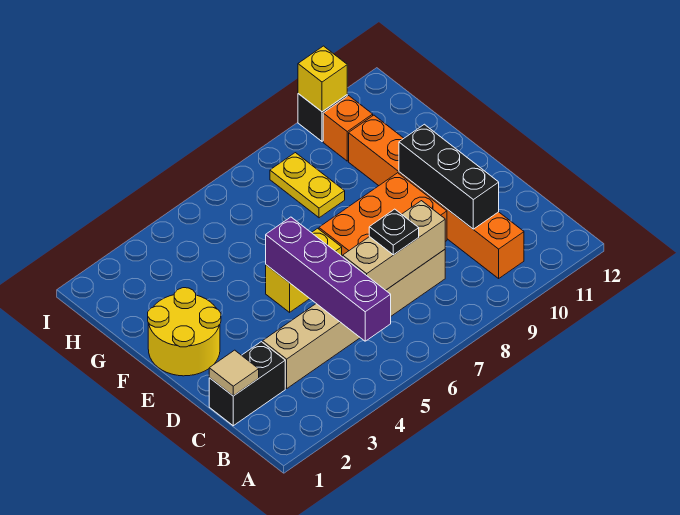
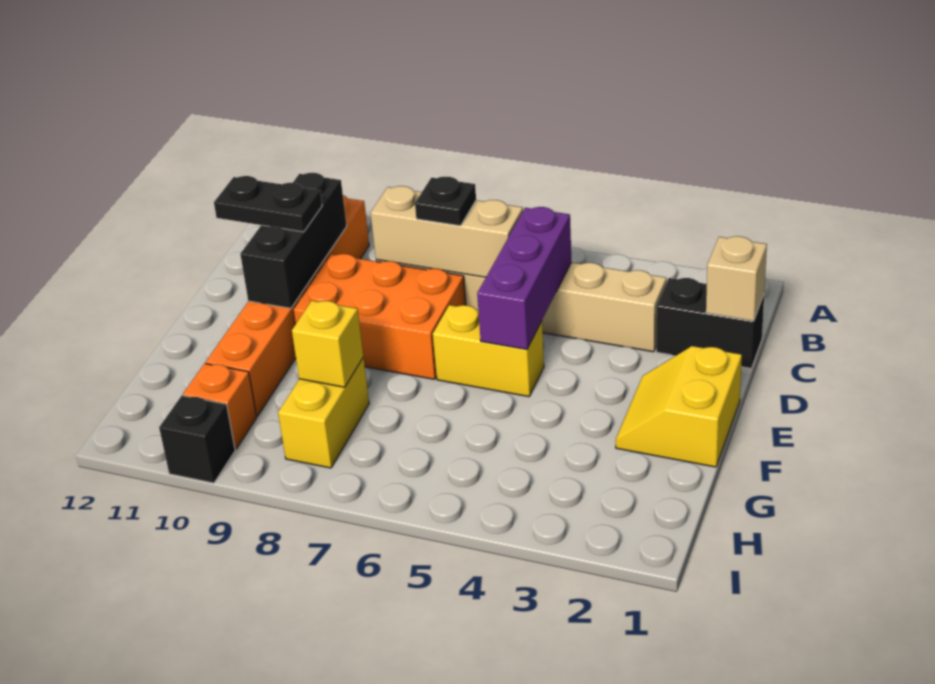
purple 1x4 brick [266,217,391,341] -> purple 1x3 brick [477,207,571,349]
tan 1x1 tile [209,350,259,396] -> tan 1x1 brick [706,236,767,321]
none -> black 1x2 plate [214,176,322,232]
yellow 2x2 round brick [148,288,221,376] -> yellow 2x2 slope [616,346,742,467]
yellow 1x2 plate [270,153,345,218] -> yellow 1x2 brick [278,358,369,468]
yellow 1x1 brick [298,46,347,112] -> yellow 1x1 brick moved to [292,301,363,387]

